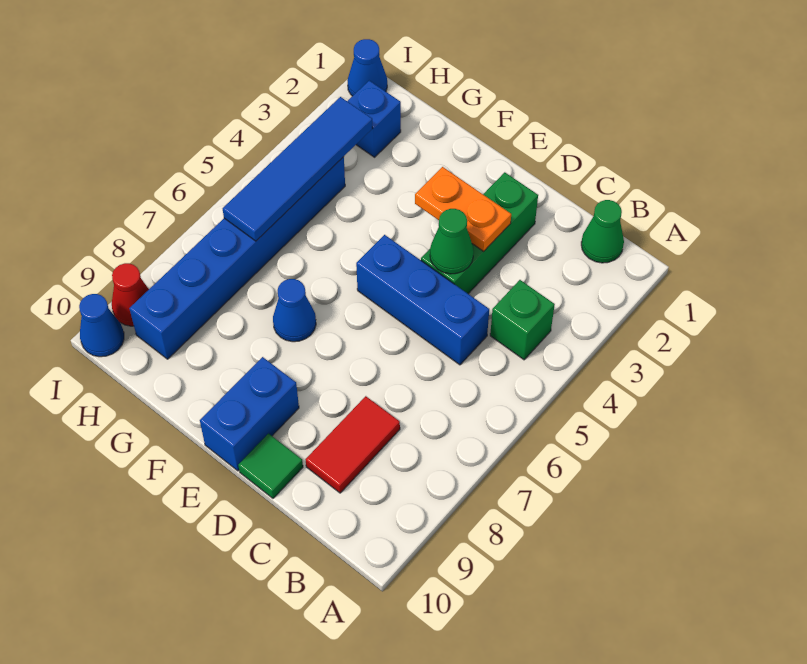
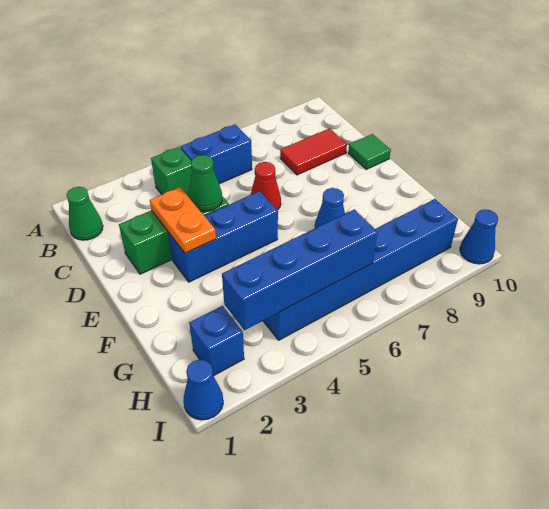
blue 1x3 brick [356,235,489,365] -> blue 1x3 brick turned to [168,191,278,282]
blue 1x2 brick [200,357,299,471] -> blue 1x2 brick moved to [181,125,252,184]
blue 1x4 tile [223,97,372,241] -> blue 1x4 brick [222,209,378,330]
red 1x1 cone [112,263,149,326] -> red 1x1 cone moved to [251,162,281,210]

